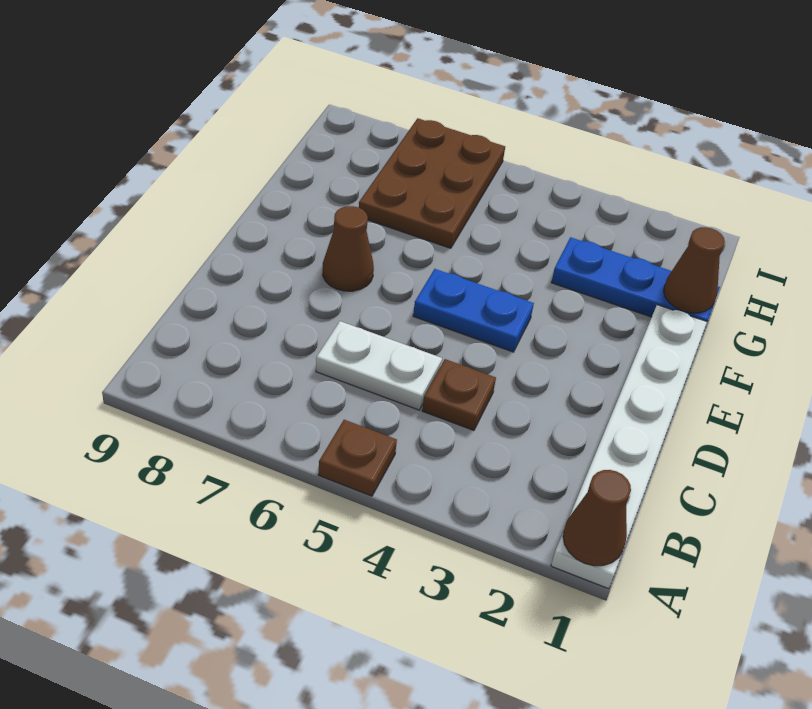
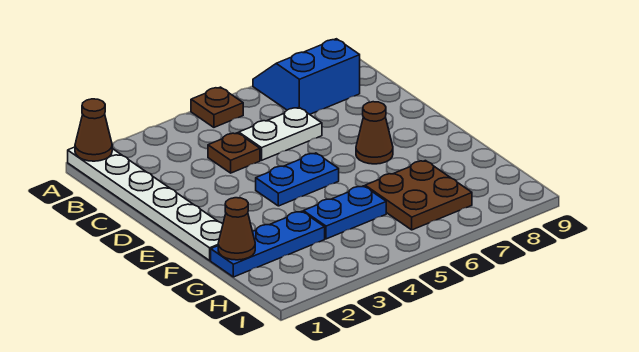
none -> blue 2x2 slope [253,39,360,114]
none -> blue 1x2 plate [303,186,386,239]
brown 2x3 plate [359,118,505,248] -> brown 2x2 plate [365,161,472,230]

